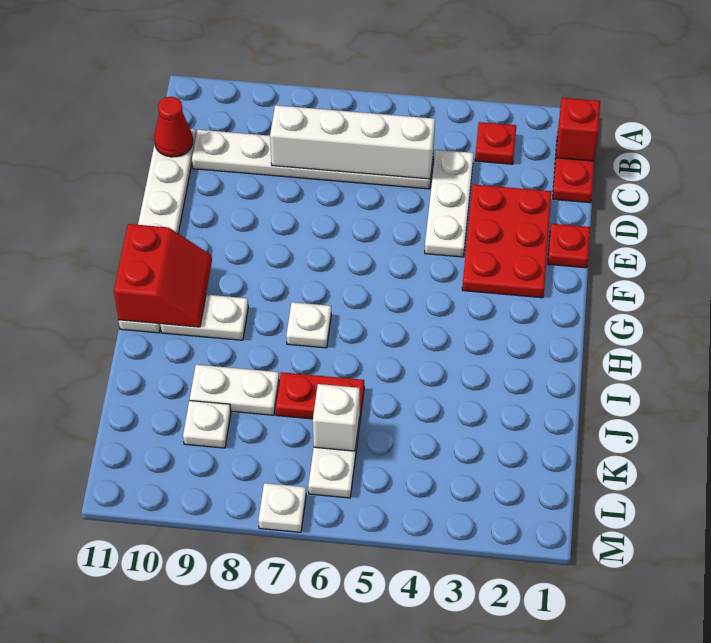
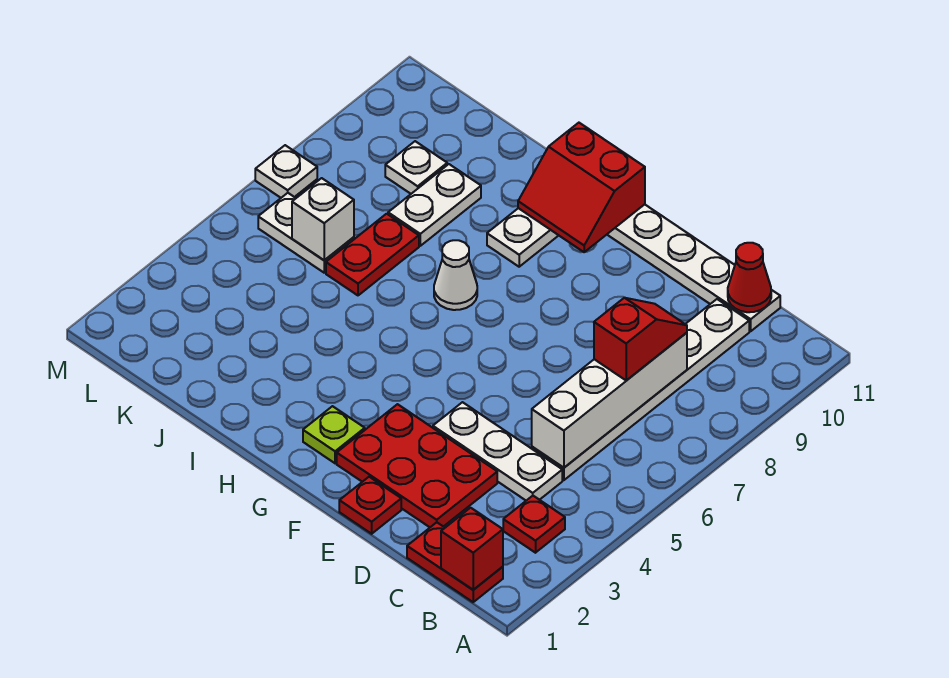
none -> red 1x2 slope [594,298,687,380]
none -> lime 1x1 plate [303,406,365,463]
white 1x1 plate [286,302,331,348] -> white 1x1 cone [434,240,477,310]

